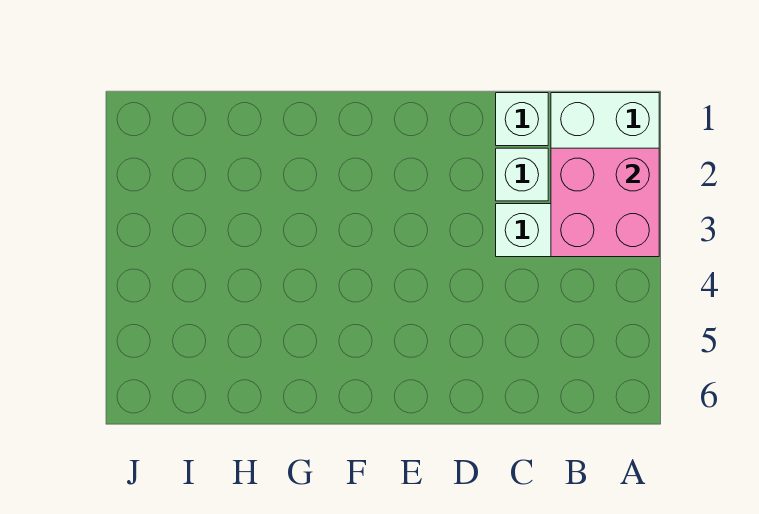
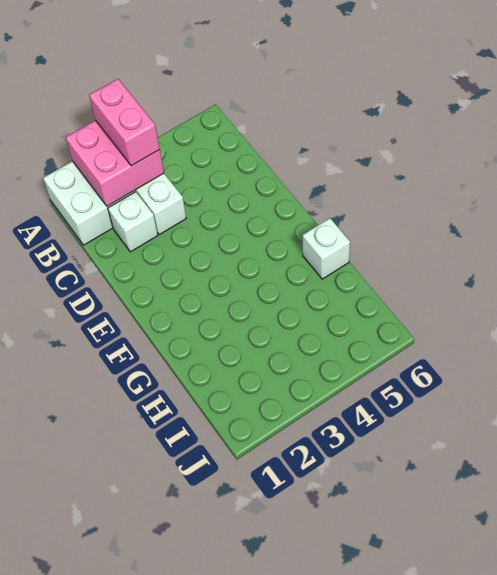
none -> pink 1x2 brick [89,79,160,166]
white 1x1 brick [496,93,548,146] -> white 1x1 brick moved to [303,218,350,279]

